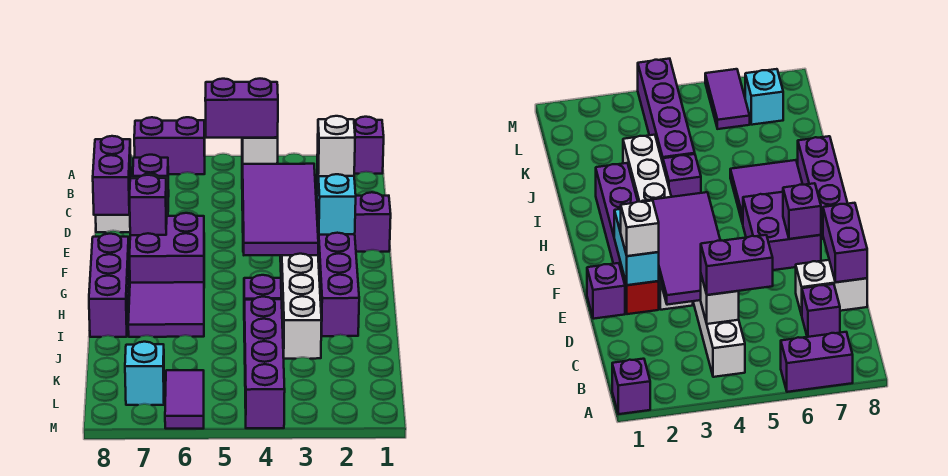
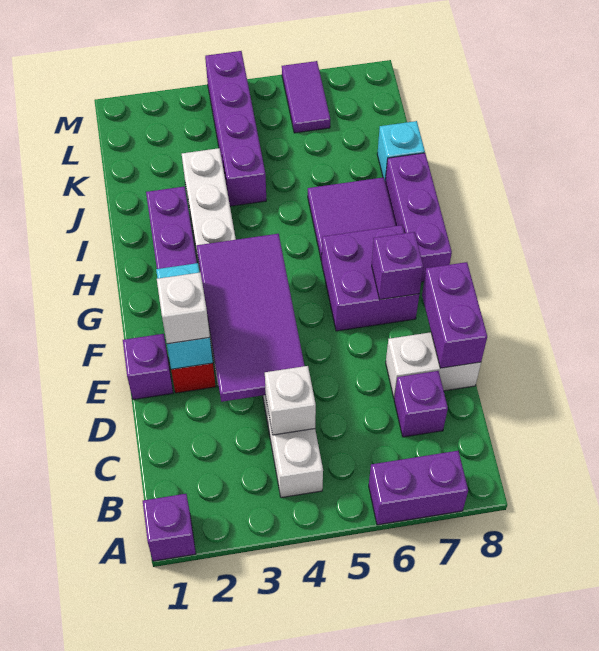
purple 1x2 brick [205,79,278,138] -> none
purple 1x1 brick [244,275,281,300] -> none
cyan 1x1 brick [125,342,164,405] -> cyan 1x1 brick moved to [377,121,425,181]

